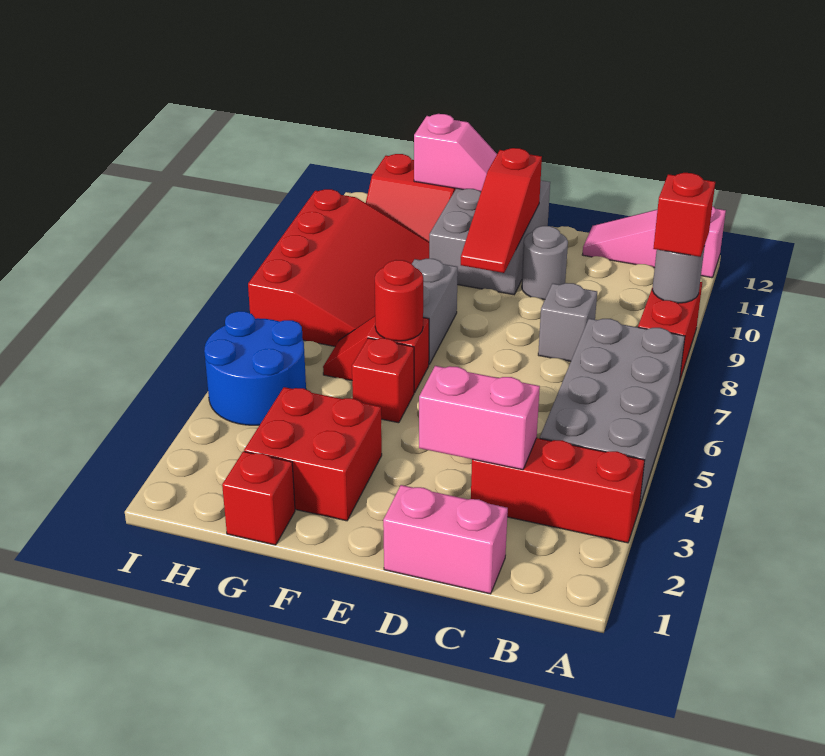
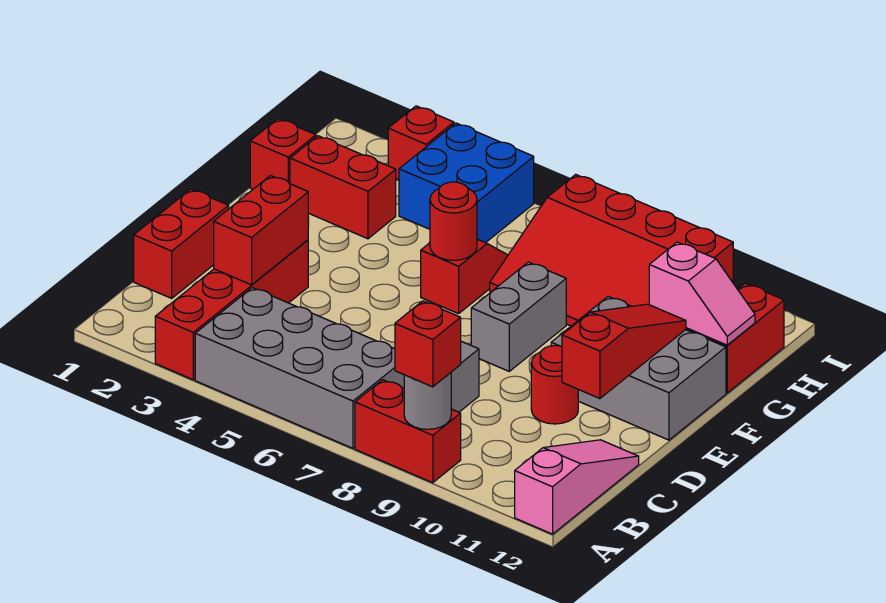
red 1x3 brick [471,438,645,543] -> red 1x4 brick [155,240,308,380]
pink 1x2 brick [383,485,508,594] -> red 1x2 brick [134,189,229,298]
pink 1x2 brick [419,366,540,470] -> red 1x2 brick [214,176,308,285]
grey 1x1 round brick [522,226,568,300] -> red 1x1 round brick [531,346,578,424]
red 1x3 slope [461,148,542,273] -> red 1x3 slope turned to [562,304,686,399]
red 2x2 brick [244,387,382,521] -> red 1x2 brick [290,136,396,239]
red 1x1 brick [352,338,414,423] -> red 1x1 brick moved to [388,106,454,180]
grey 1x2 brick [412,259,458,364] -> grey 1x2 brick turned to [471,262,566,371]
pink 1x2 slope [414,114,497,192] -> pink 1x2 slope turned to [649,242,755,345]
blue 2x2 round brick [204,311,306,425] -> blue 2x2 brick [399,123,534,243]

